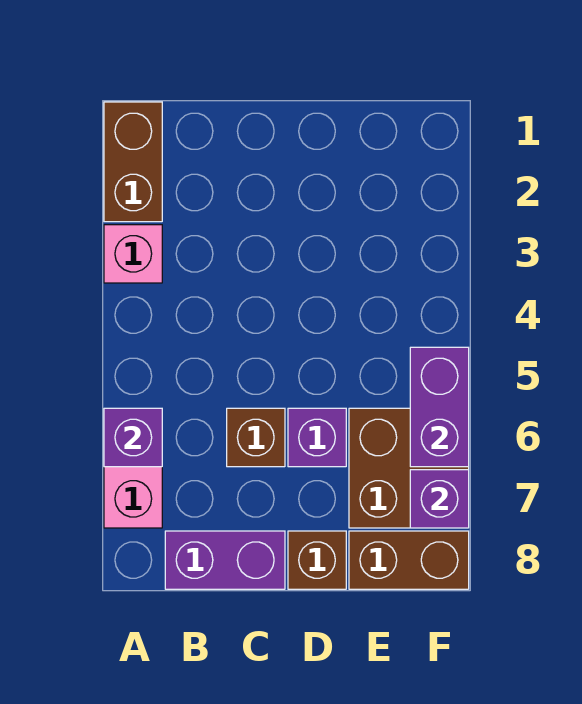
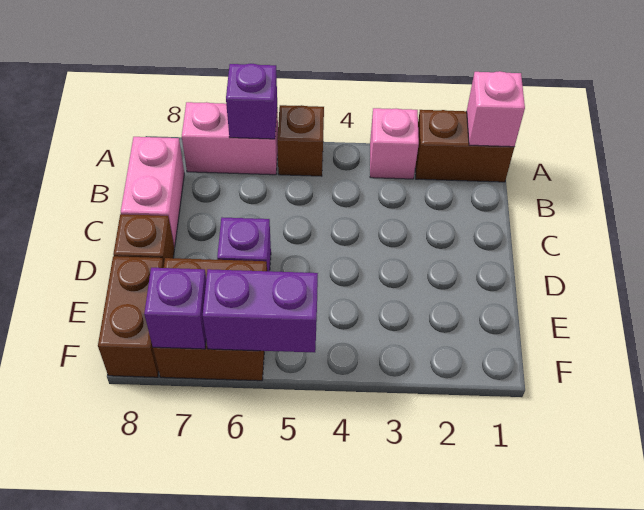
none -> pink 1x1 brick [467,71,525,147]
purple 1x2 brick [165,531,285,589] -> pink 1x2 brick [121,137,184,247]
brown 1x1 brick [227,408,285,467] -> brown 1x1 brick moved to [277,105,324,176]

